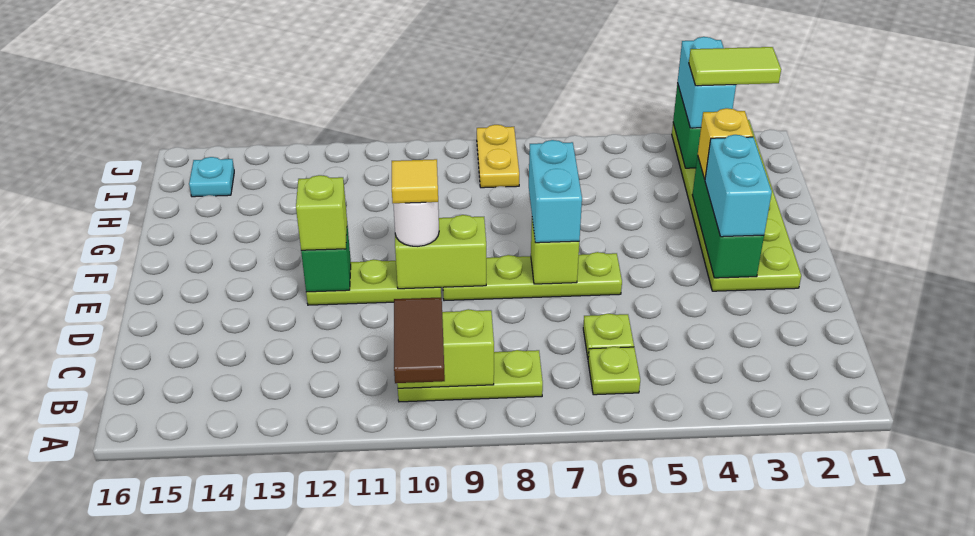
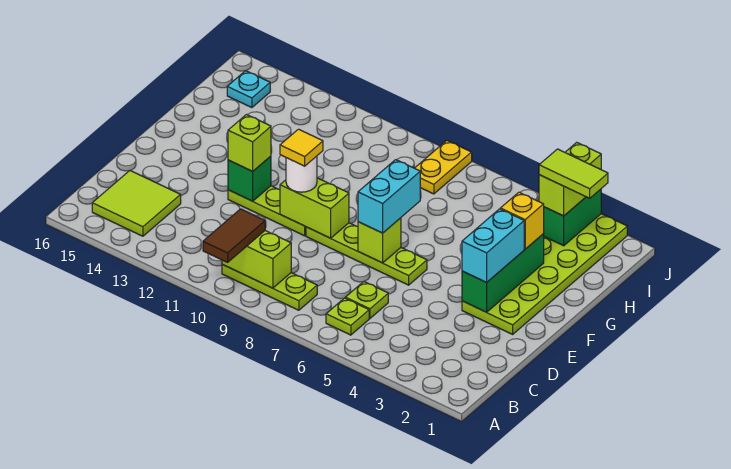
none -> lime 2x2 tile [92,170,181,236]
cyan 1x2 brick [678,37,736,128] -> lime 1x2 brick [539,142,601,216]

